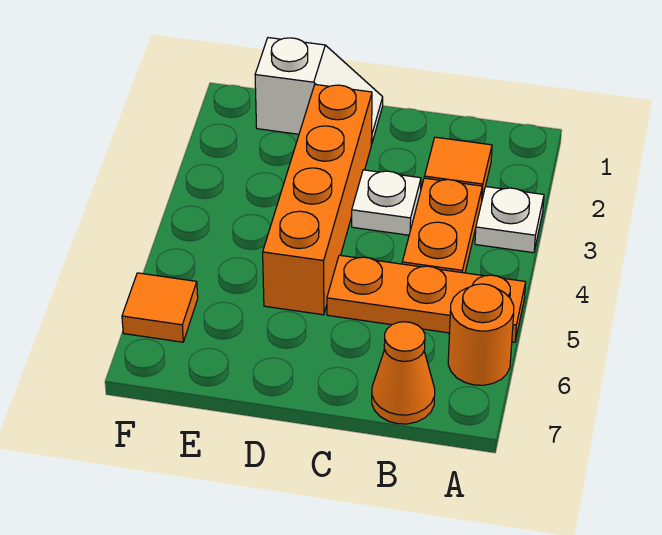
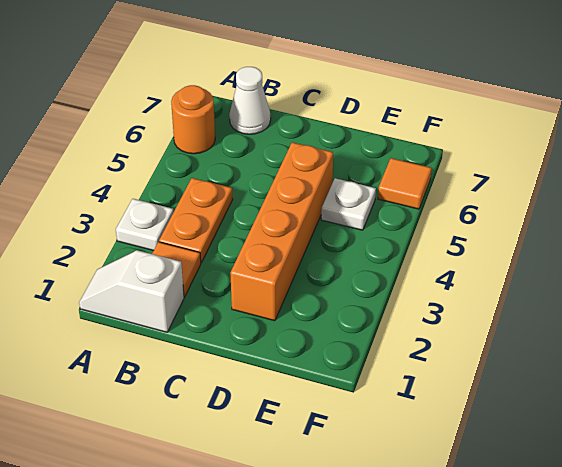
orange 1x3 plate [327,255,526,342] -> none
orange 1x1 cone [372,322,435,424] -> white 1x1 cone [229,67,271,134]
white 1x1 plate [352,170,421,235] -> white 1x1 plate moved to [321,178,376,230]
white 1x2 slope [255,38,383,144] -> white 1x2 slope moved to [79,250,184,332]

